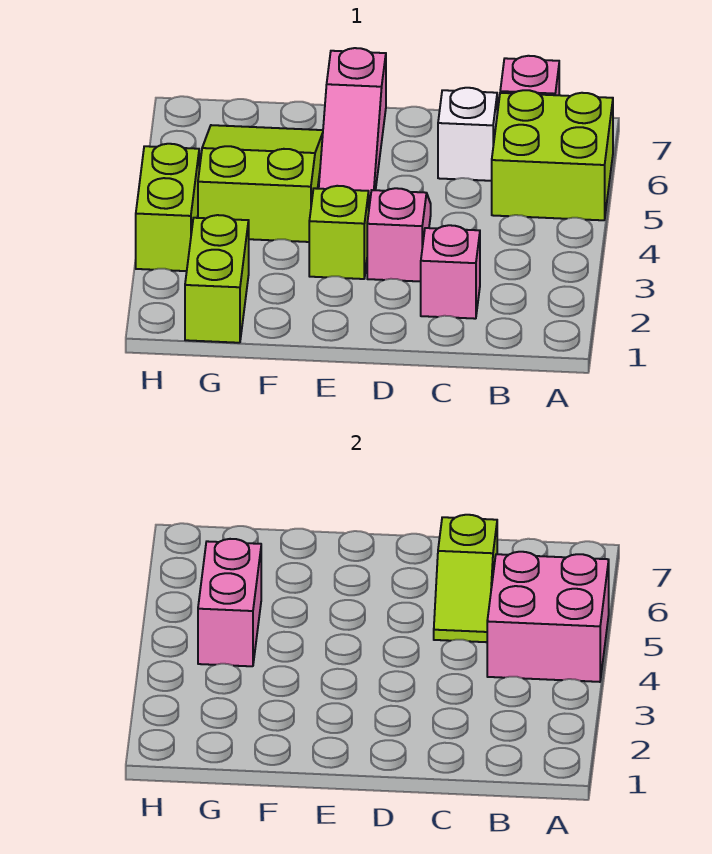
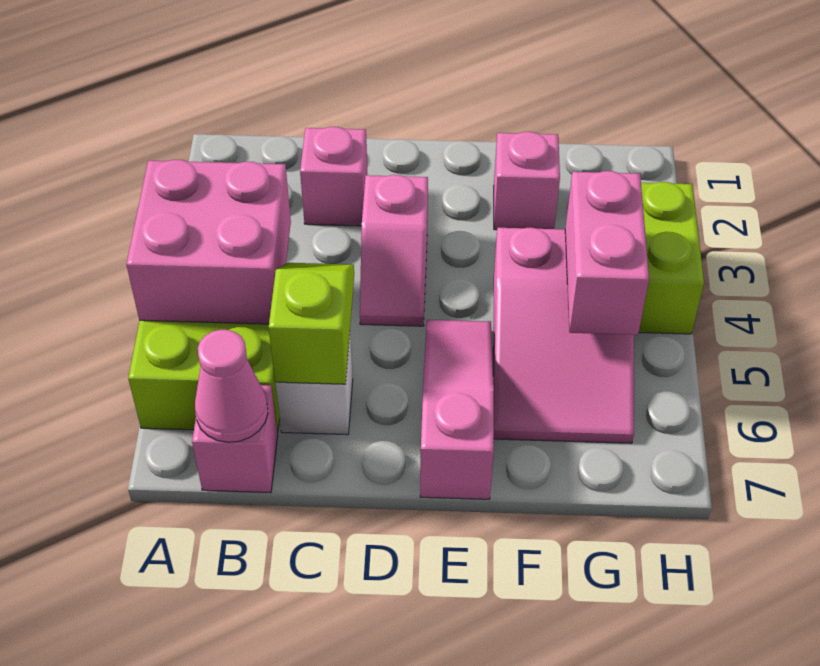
none -> pink 1x1 cone [195,330,268,442]
lime 1x1 brick [309,186,369,279] -> none
none -> pink 1x1 brick [494,132,560,230]
lime 2x3 slope [198,125,323,242] -> pink 2x3 slope [493,228,634,443]
lime 1x2 brick [185,215,249,343] -> none

